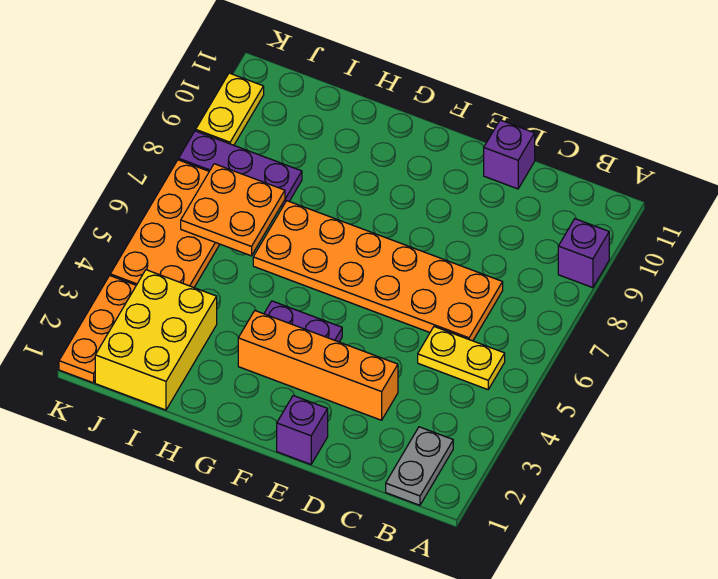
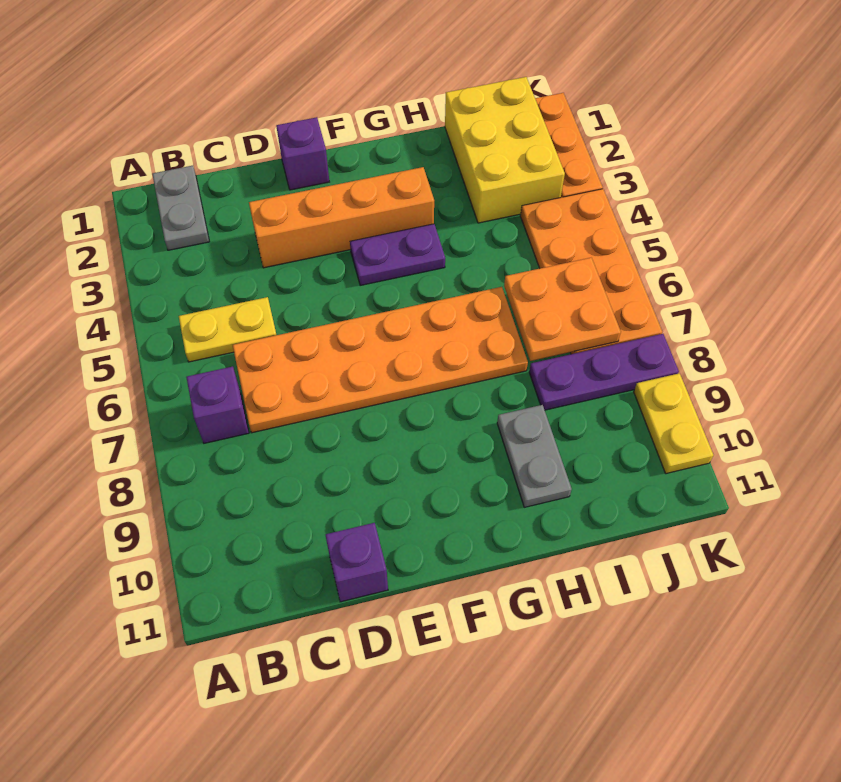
purple 1x1 brick [558,219,609,288] -> purple 1x1 brick moved to [186,366,249,443]
none -> grey 1x2 plate [497,405,572,507]

